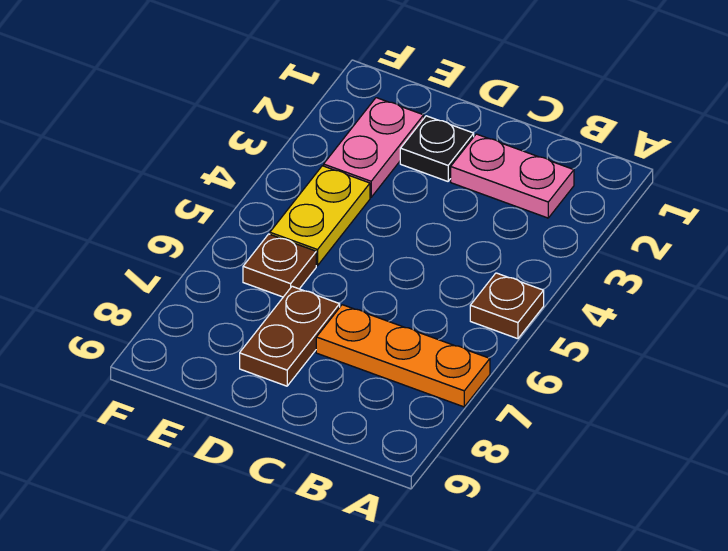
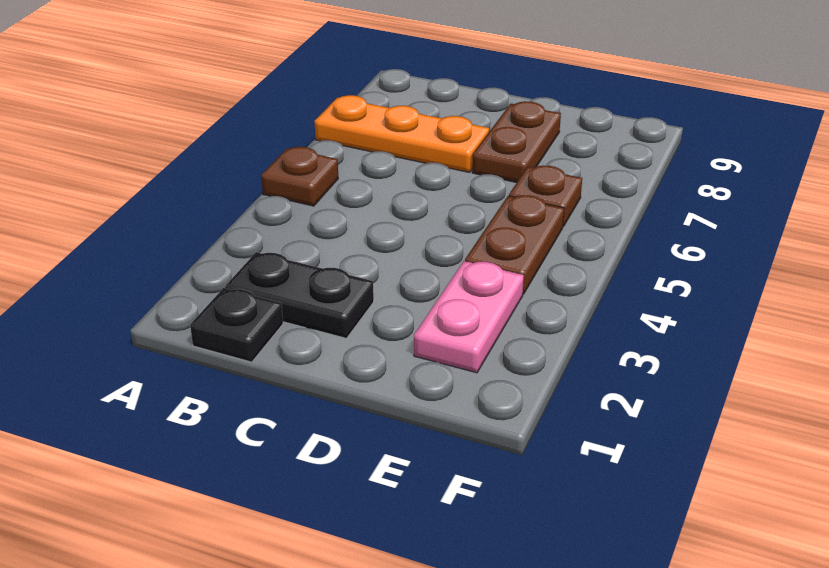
pink 1x2 plate [451,134,574,218] -> black 1x2 plate [225,252,374,338]
black 1x1 plate [400,116,474,181] -> black 1x1 plate moved to [190,288,283,362]
yellow 1x2 plate [270,166,370,266] -> brown 1x2 plate [465,195,564,294]

